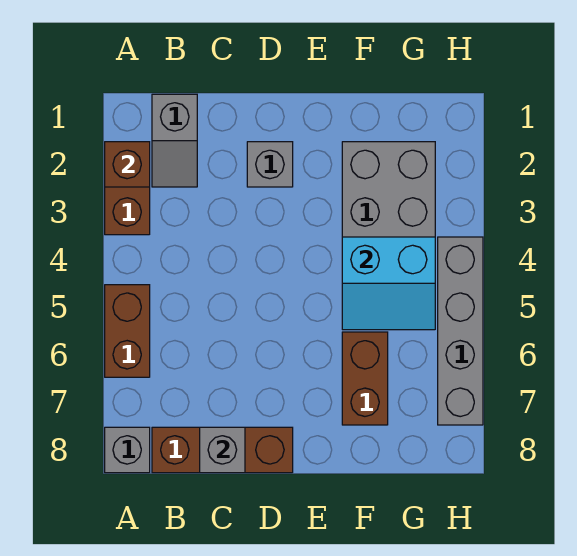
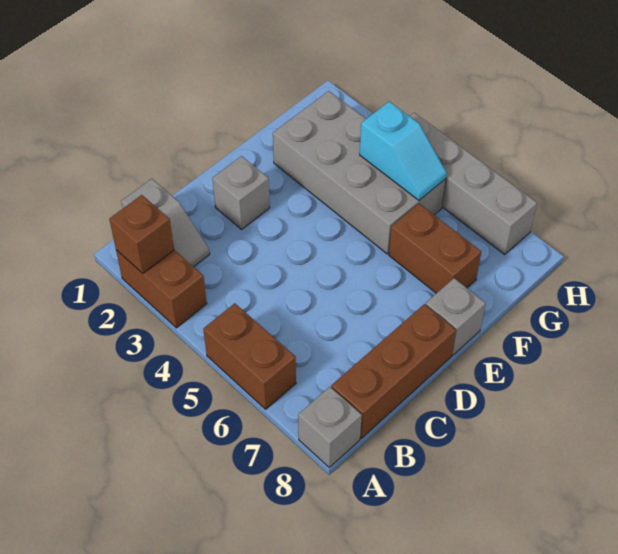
grey 1x1 brick [200,427,245,473] -> grey 1x1 brick moved to [425,278,486,355]
cyan 2x2 slope [342,237,435,330] -> cyan 1x2 slope [360,102,447,200]

